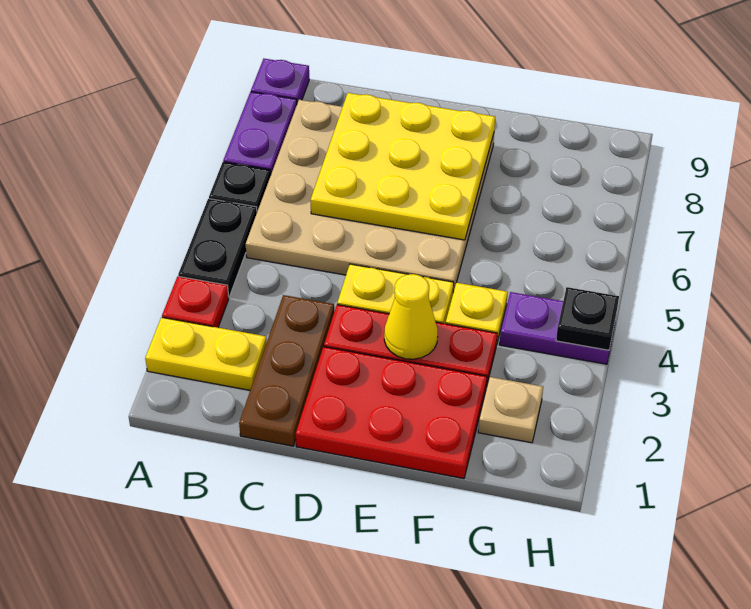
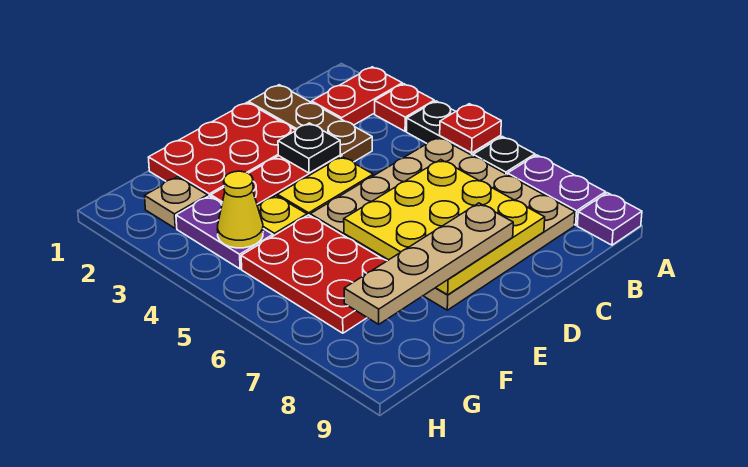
yellow 1x2 plate [145,317,267,390] -> red 1x2 plate [312,67,402,125]
none -> red 1x1 plate [440,104,501,153]
none -> tan 1x4 plate [344,203,513,324]
yellow 1x1 cone [384,274,438,359] -> yellow 1x1 cone moved to [217,171,263,248]
none -> red 2x3 plate [241,215,387,333]
purple 1x2 plate [500,292,616,364] -> purple 1x2 plate turned to [176,196,273,269]
black 1x1 plate [556,287,619,350] -> black 1x1 plate moved to [278,123,340,173]

